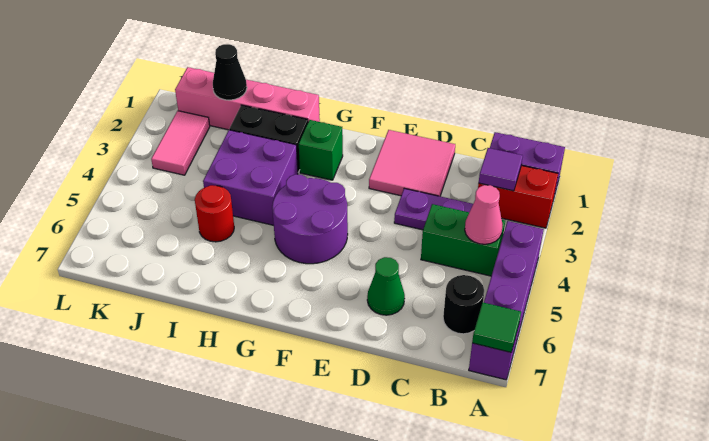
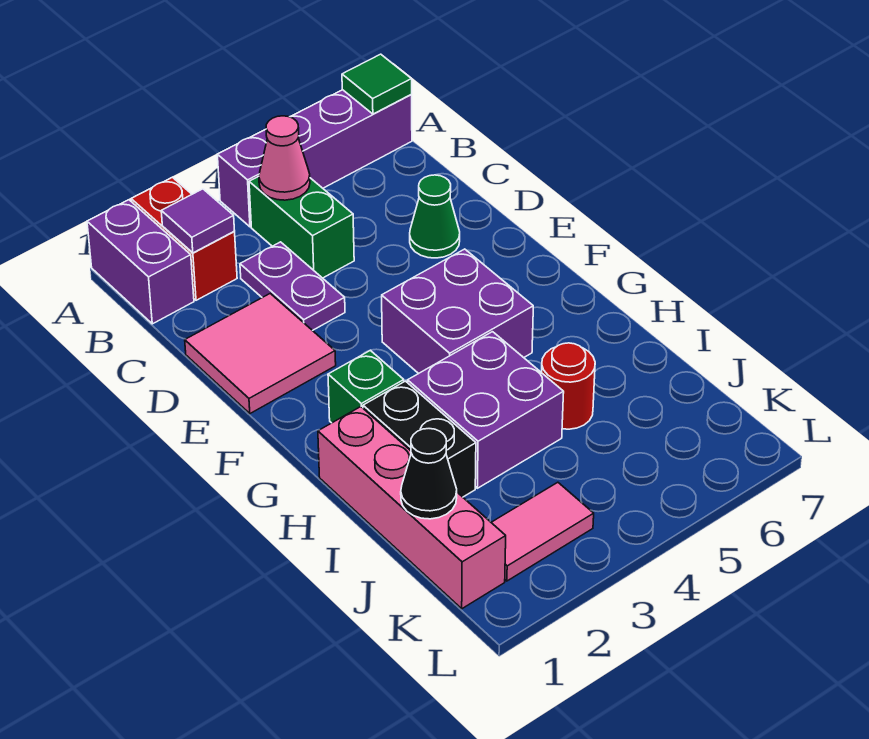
black 1x1 round brick [443,275,484,334] -> none
purple 2x2 round brick [272,174,348,264] -> purple 2x2 brick [382,249,533,374]

